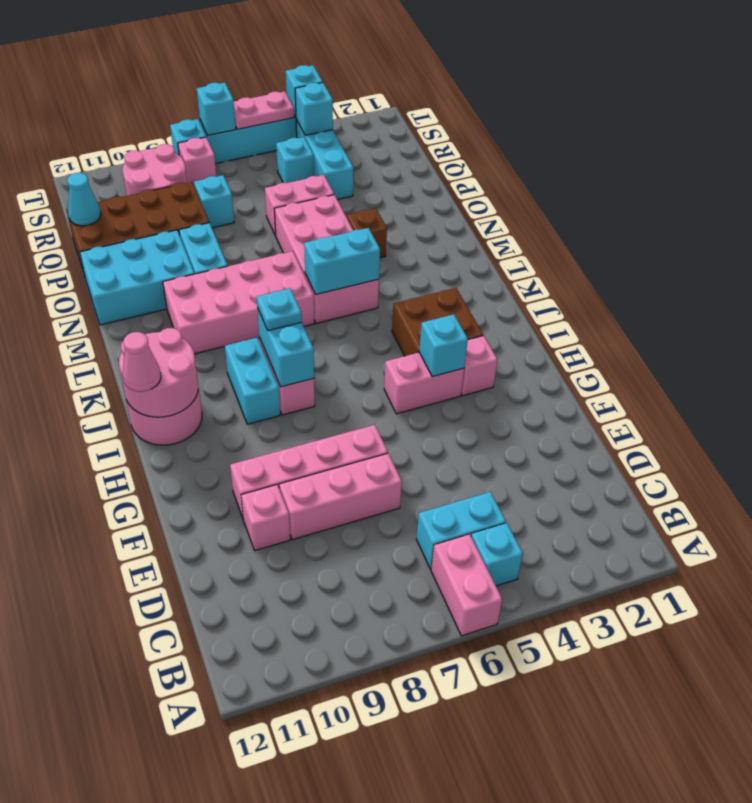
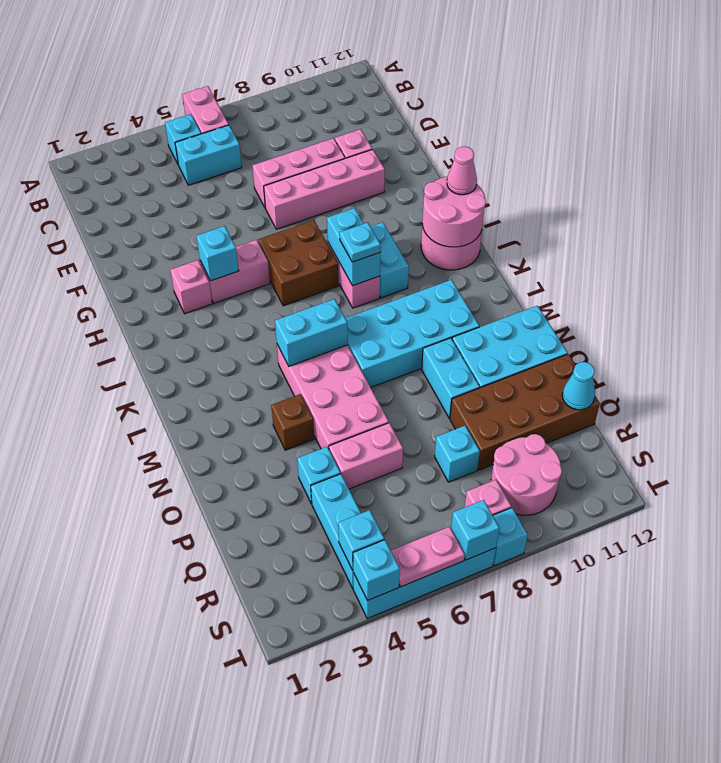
brown 2x2 brick [392,288,483,356] -> brown 2x2 brick moved to [258,220,339,306]
pink 2x4 brick [163,251,315,354] -> cyan 2x4 brick [345,280,479,387]
cyan 1x1 brick [276,137,314,183] -> cyan 1x1 brick moved to [297,447,340,504]

